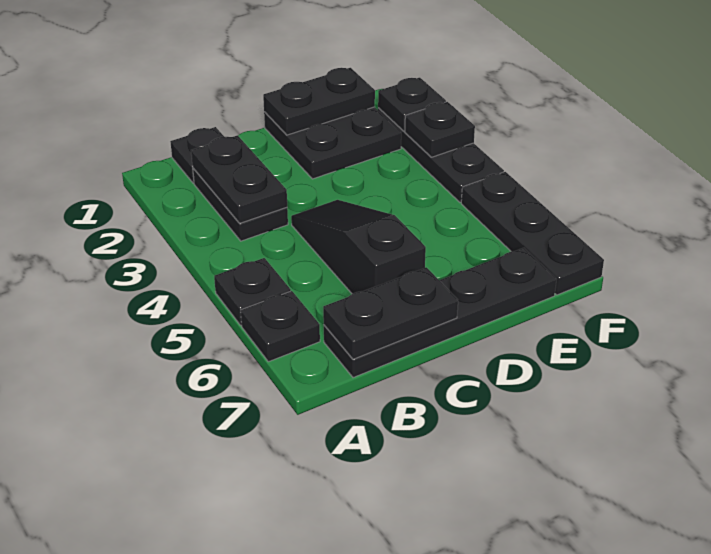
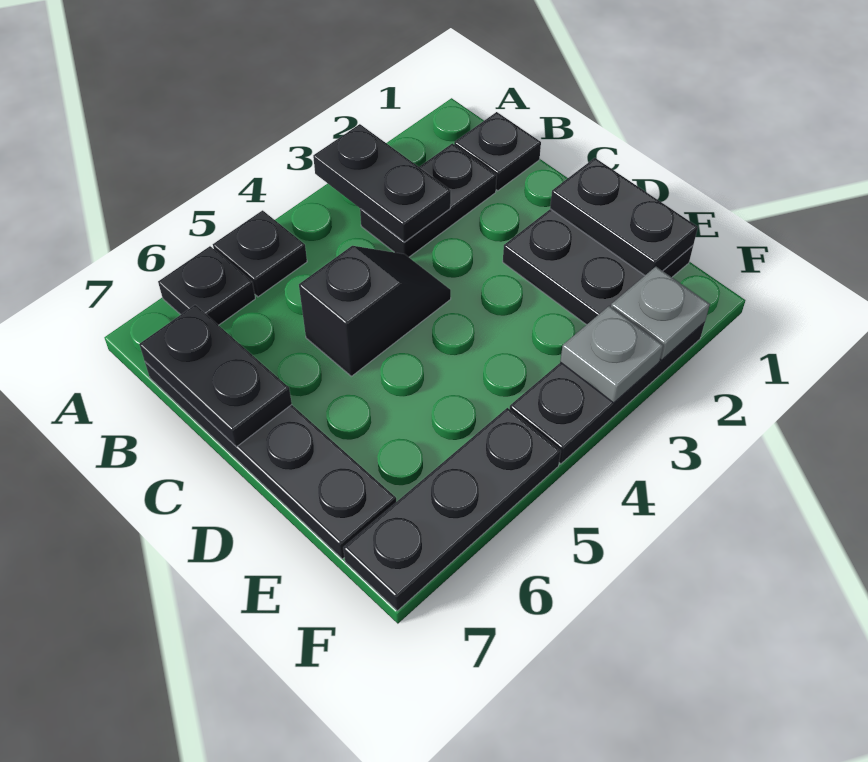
black 1x2 plate [191,135,287,223] -> black 1x2 plate turned to [313,124,451,242]
black 1x3 slope [291,200,426,294] -> black 1x2 slope [299,246,451,376]
black 1x1 plate [378,78,446,131] -> grey 1x1 plate [611,267,710,360]
black 1x1 plate [405,102,475,157] -> grey 1x1 plate [560,306,663,403]

